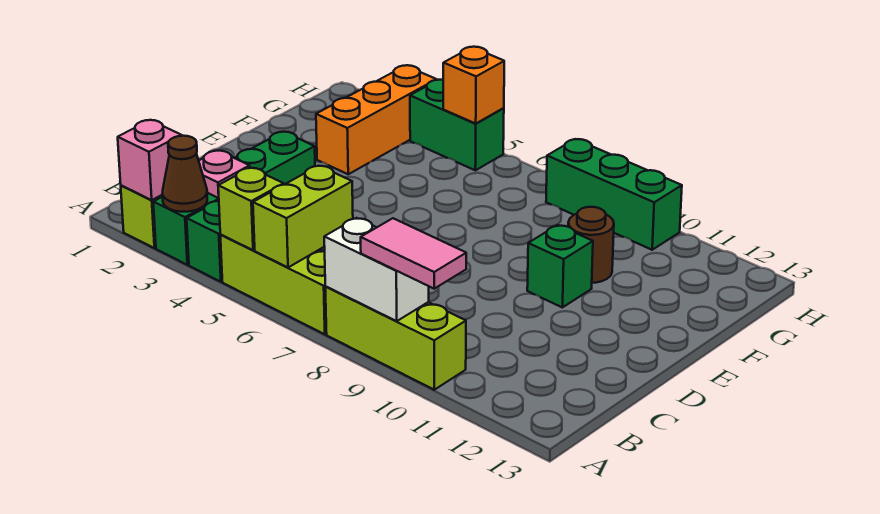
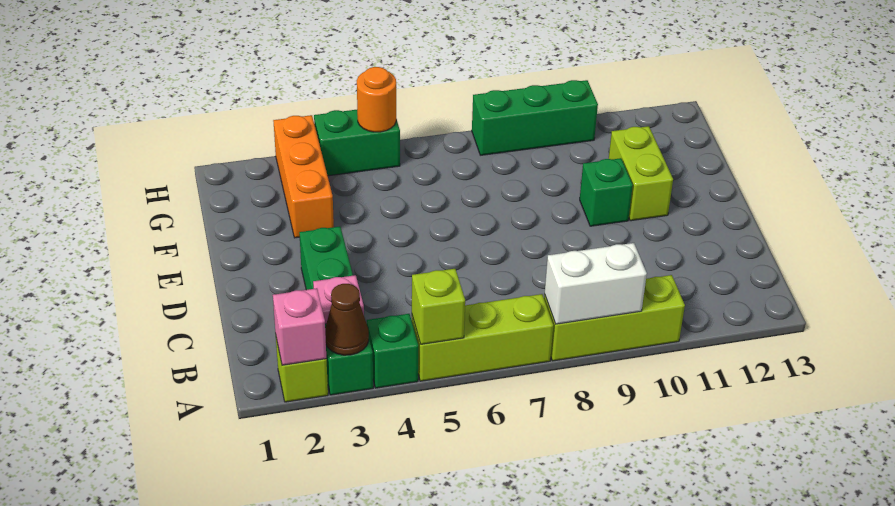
lime 1x2 brick [253,166,353,267] -> lime 1x2 brick moved to [609,126,673,221]
pink 1x2 tile [361,218,466,289] -> none
brown 1x1 round brick [568,207,614,283] -> none
orange 1x1 brick [443,47,504,123] -> orange 1x1 round brick [357,67,396,132]

